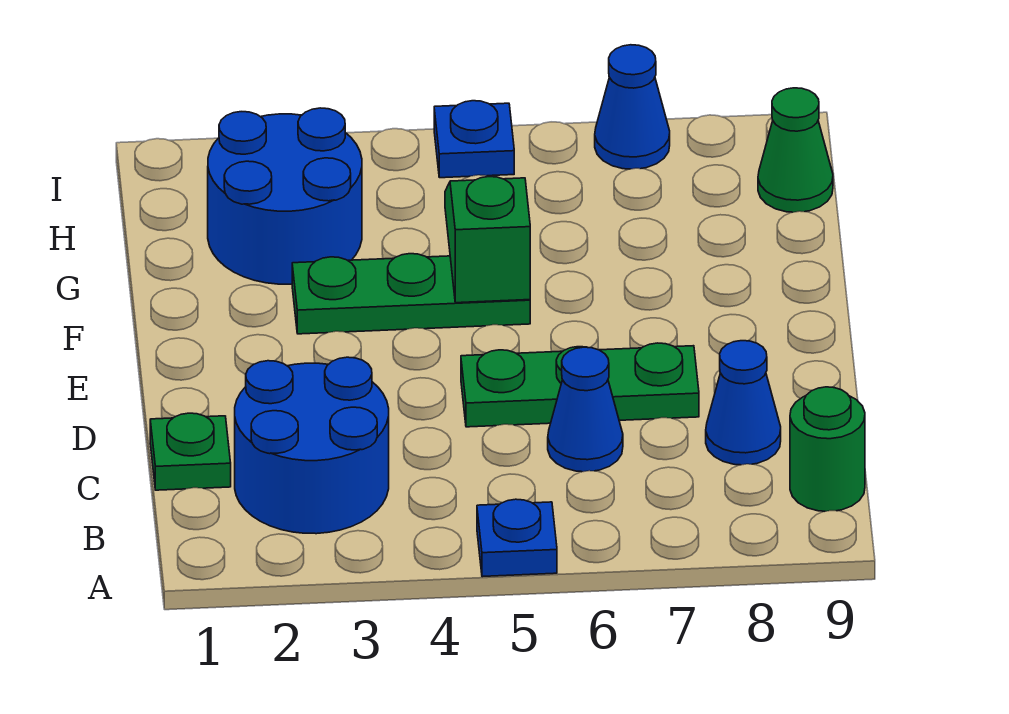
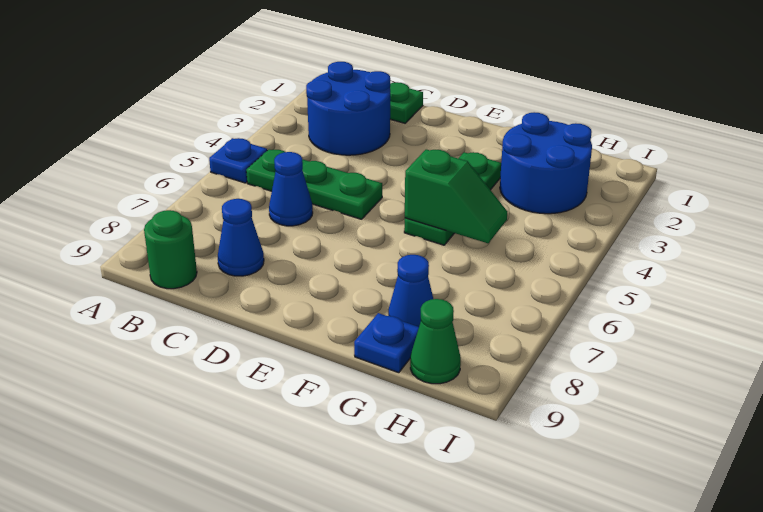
green 1x3 plate [461,343,699,427] -> green 1x3 plate turned to [246,149,382,219]
blue 1x1 plate [434,101,514,178] -> blue 1x1 plate moved to [354,313,419,373]
blue 1x1 cone [595,45,670,169] -> blue 1x1 cone moved to [388,255,433,327]

